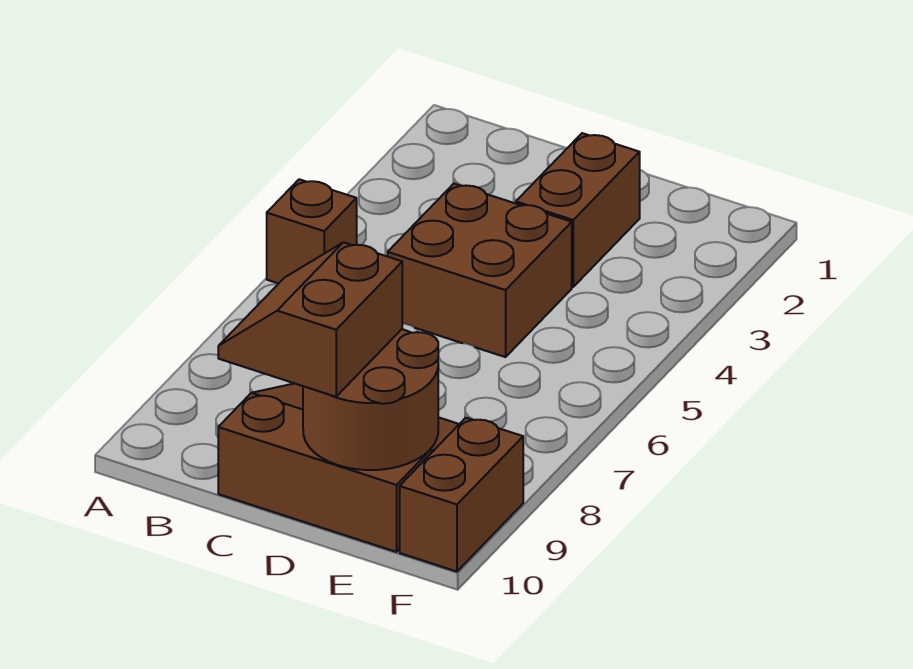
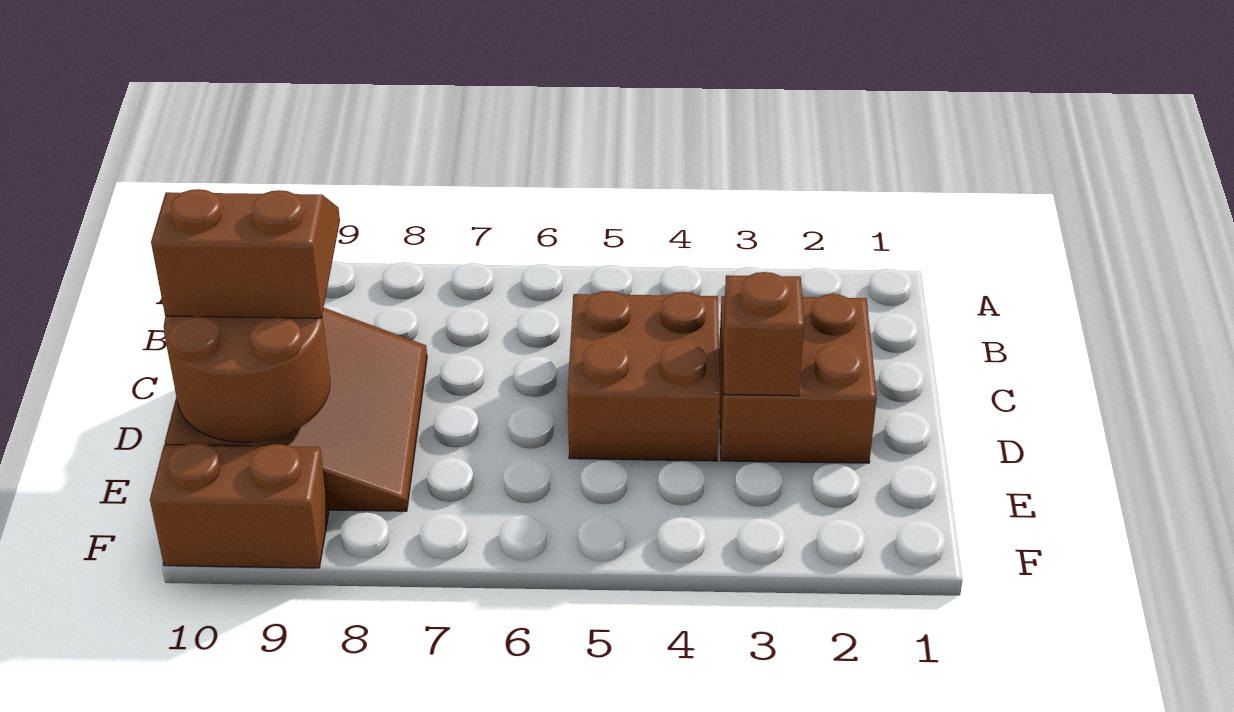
brown 1x1 brick [267,179,357,283] -> brown 1x1 brick moved to [723,272,804,396]
brown 1x2 brick [516,133,640,287] -> brown 2x2 brick [719,294,877,463]

